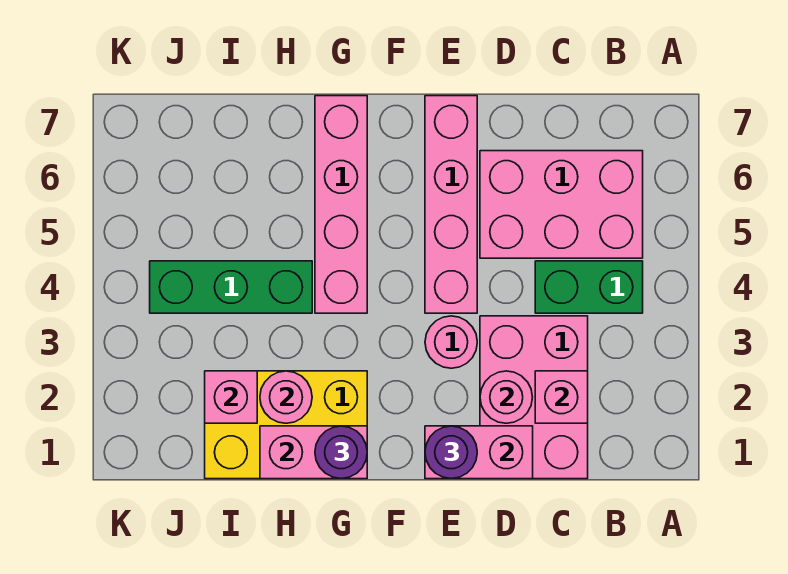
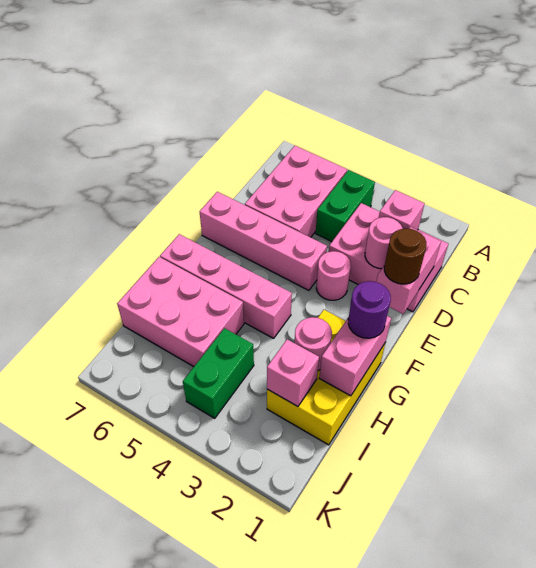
purple 1x1 round brick [425,426,477,479] -> brown 1x1 round brick [384,228,427,284]
green 1x3 brick [150,261,312,313] -> green 1x2 brick [183,328,254,418]
none -> pink 2x3 brick [117,257,244,367]

